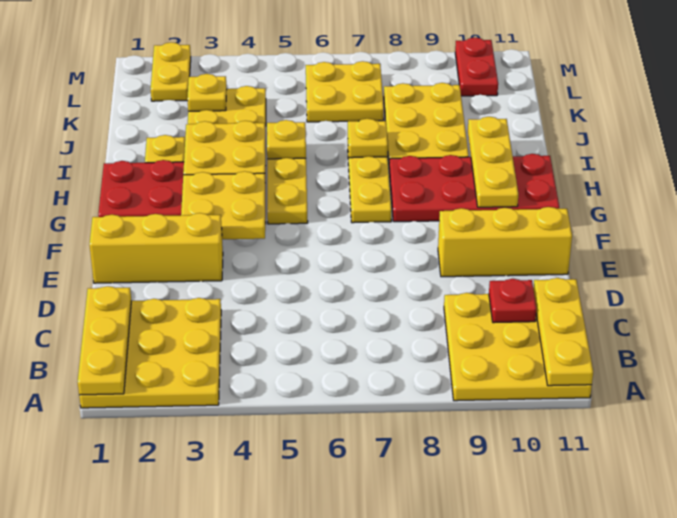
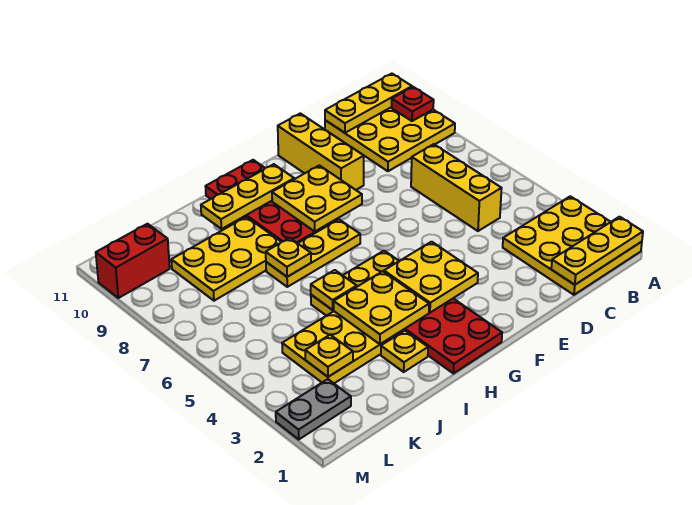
red 1x1 plate [489,279,536,323] -> red 1x1 plate moved to [392,87,434,121]
yellow 1x3 brick [89,213,223,283] -> yellow 1x3 brick moved to [411,144,502,231]
yellow 2x2 plate [306,61,384,122] -> yellow 2x2 plate moved to [272,165,362,231]
yellow 1x2 plate [151,42,191,101] -> grey 1x2 plate [276,379,351,439]
red 1x2 plate [455,38,498,96] -> red 1x2 brick [96,224,170,298]

